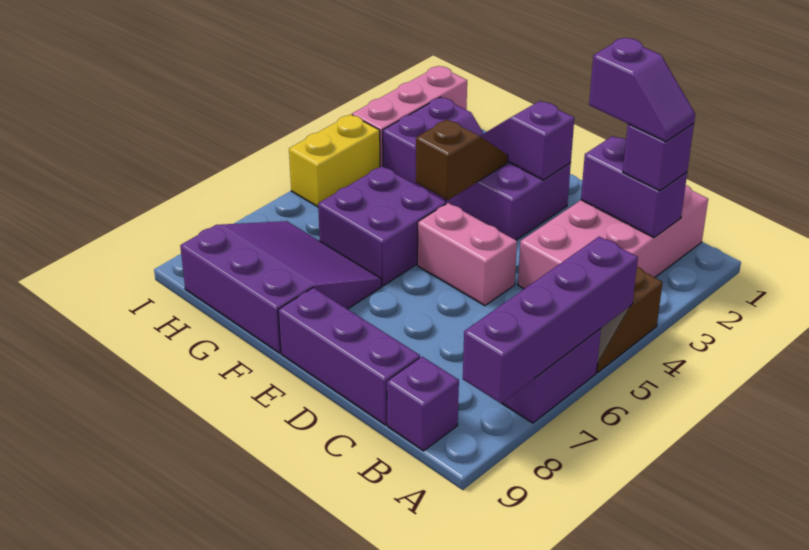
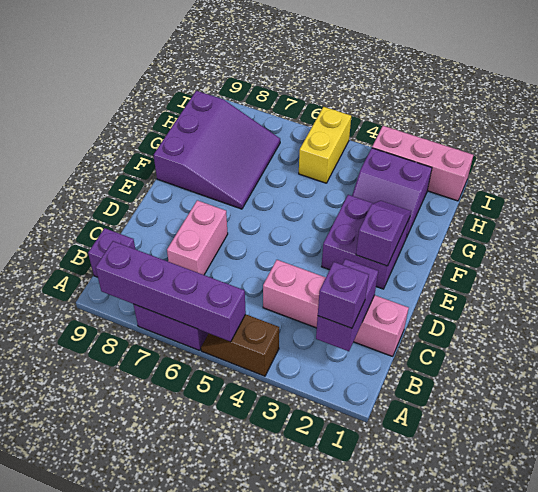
pink 2x4 brick [518,185,708,289] -> pink 1x4 brick [263,260,409,356]
purple 1x2 slope [589,38,695,142] -> none
purple 1x3 brick [278,288,420,425] -> none
pink 1x2 brick [417,203,517,306] -> pink 1x2 brick moved to [167,200,228,275]
brown 1x2 slope [416,119,508,200] -> none
purple 2x2 brick [318,166,446,286] -> none
yellow 1x2 brick [289,114,380,207] -> yellow 1x2 brick turned to [299,107,351,183]

